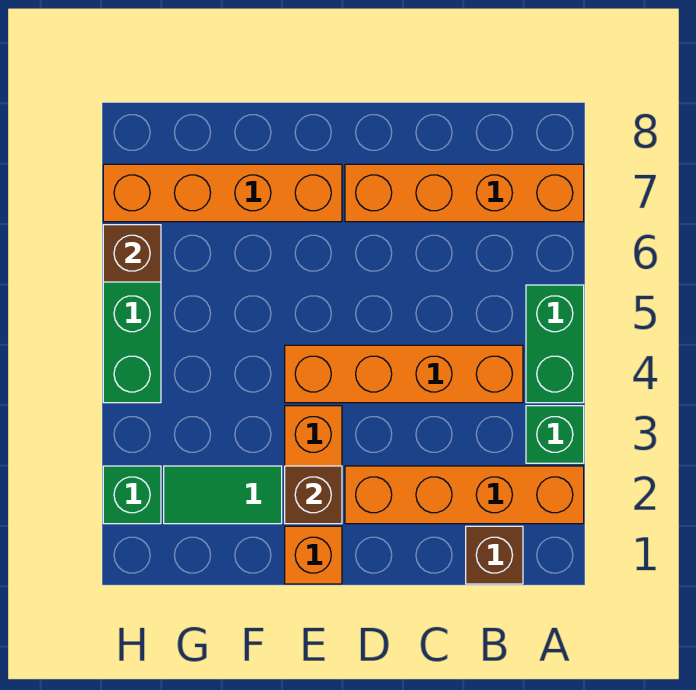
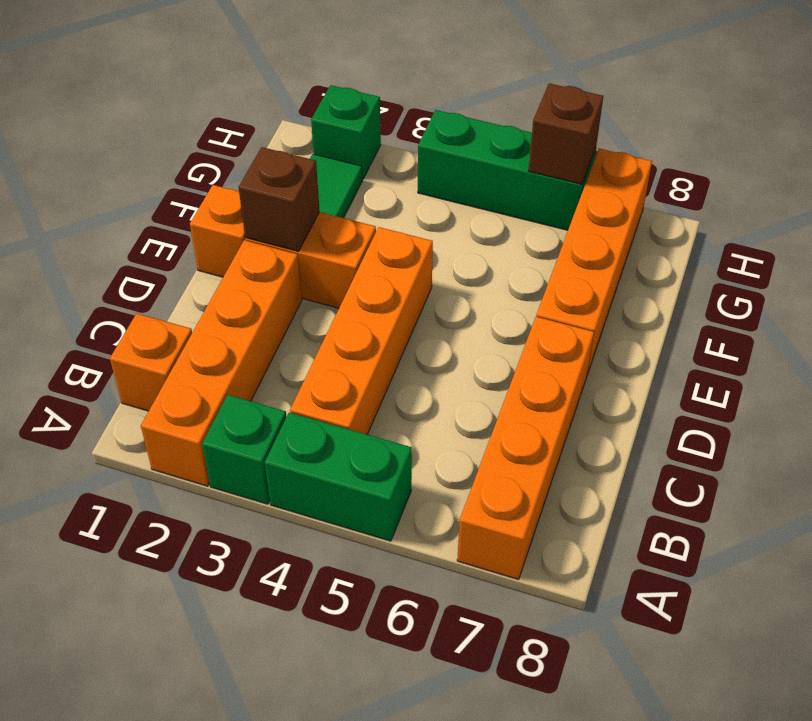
brown 1x1 brick [466,526,523,584] -> orange 1x1 brick [110,313,192,411]

